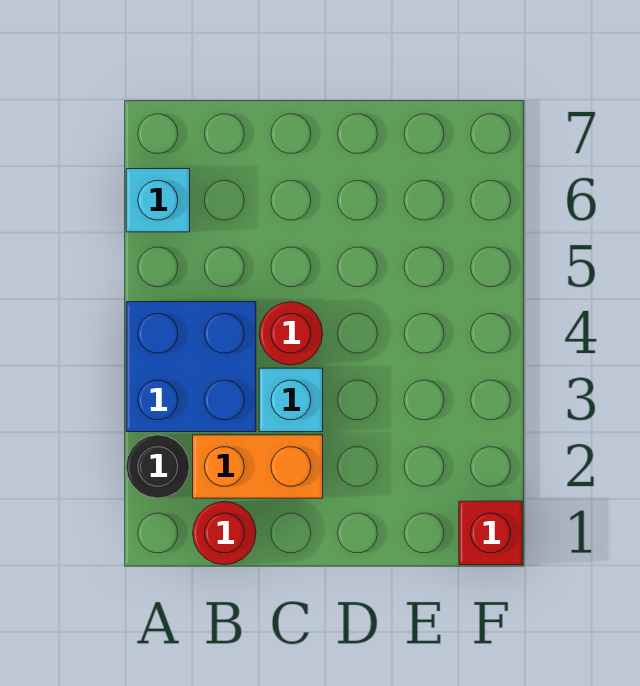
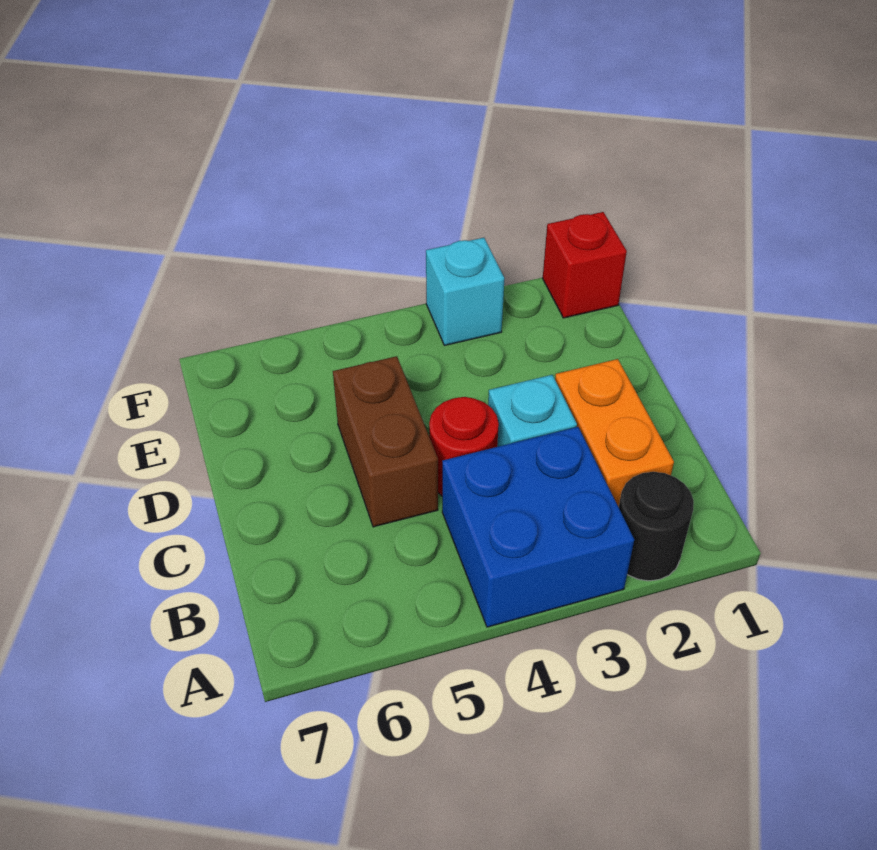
cyan 1x1 brick [126,169,190,232] -> cyan 1x1 brick moved to [426,238,504,346]
red 1x1 round brick [193,501,256,565] -> none
none -> brown 1x2 brick [333,356,438,527]

